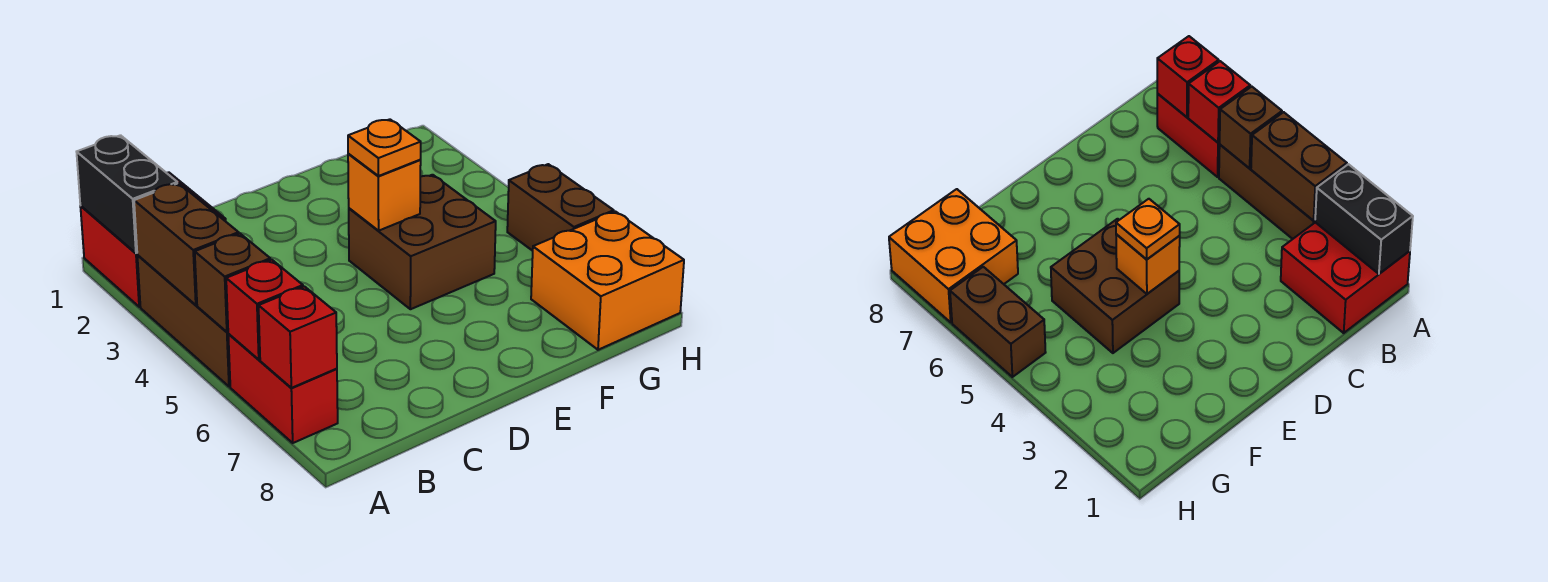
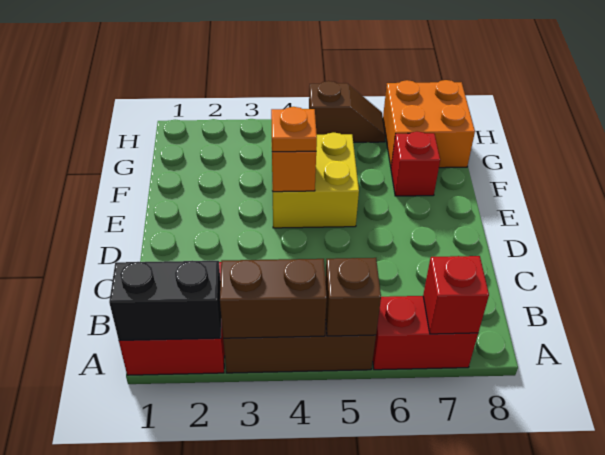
red 1x1 brick [226,260,303,360] -> red 1x1 brick moved to [391,132,440,196]
brown 2x2 brick [349,175,496,309] -> yellow 2x2 brick [272,133,359,228]
brown 1x2 brick [507,164,614,251] -> brown 1x2 slope [309,81,385,142]

